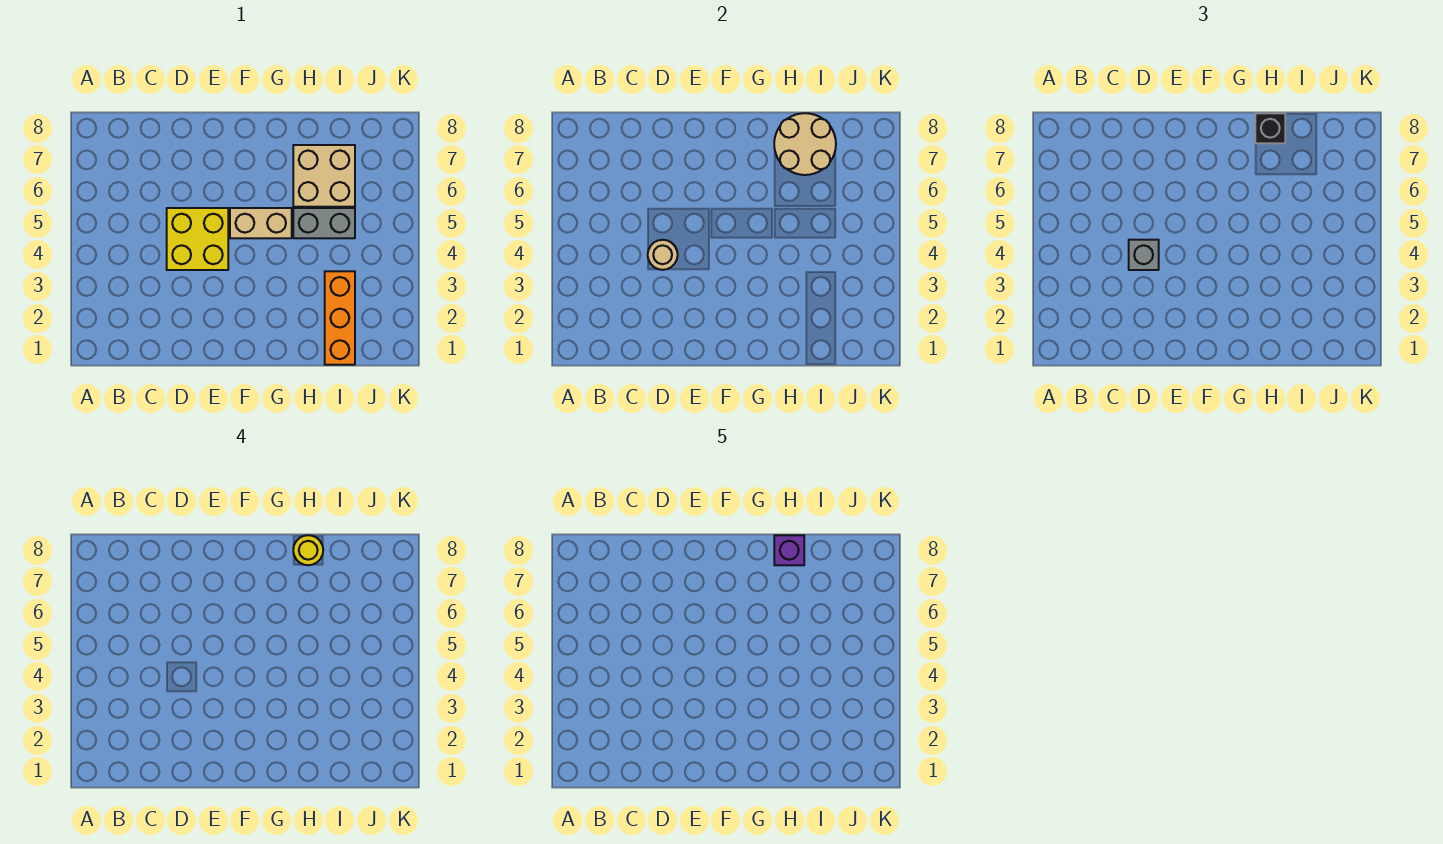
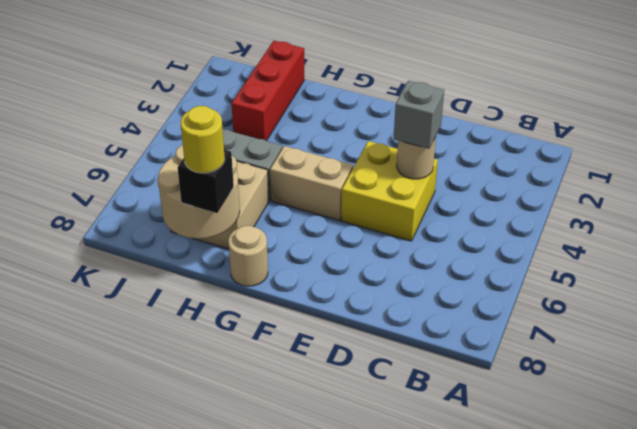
none -> tan 1x1 round brick [228,226,268,286]
purple 1x1 brick [774,535,804,565] -> none
orange 1x3 brick [325,271,355,365] -> red 1x3 brick [232,41,304,141]

